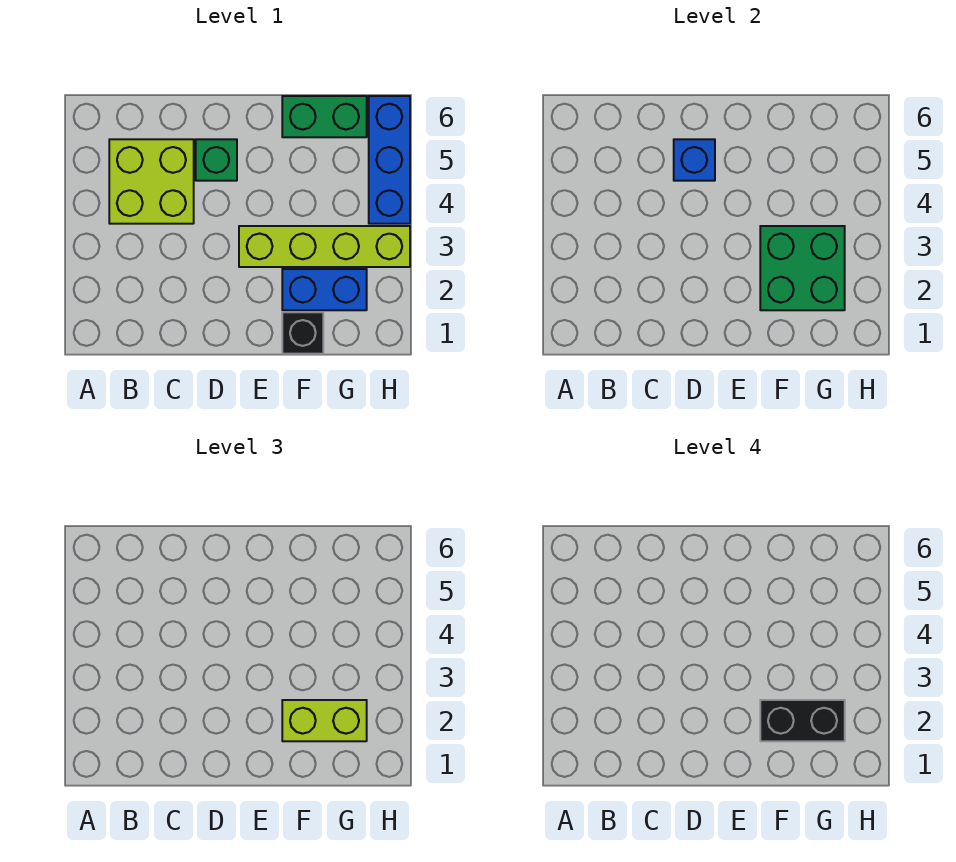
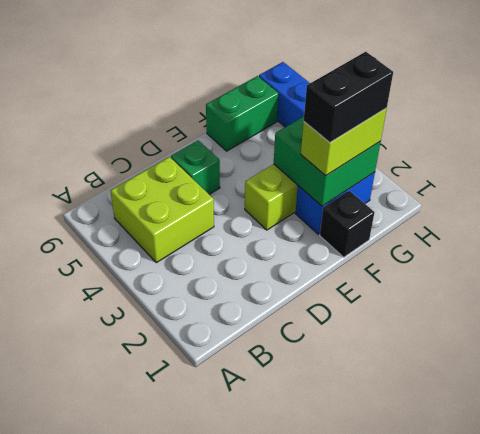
blue 1x1 brick [674,139,715,181] -> none

